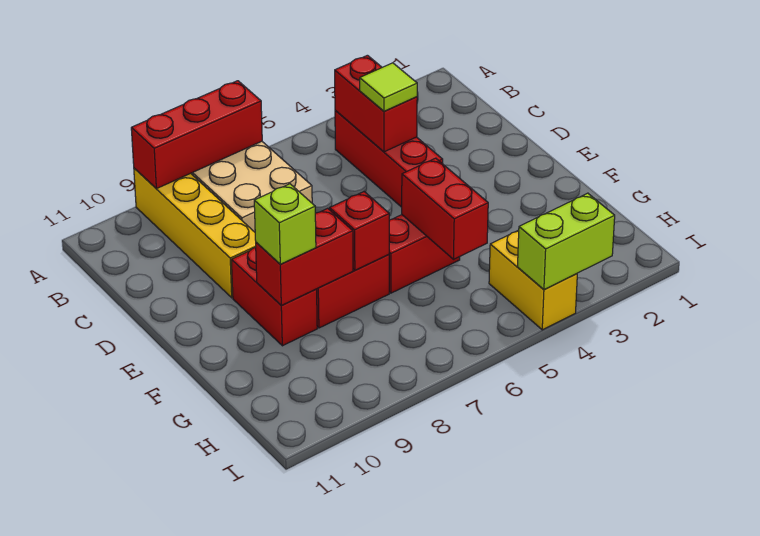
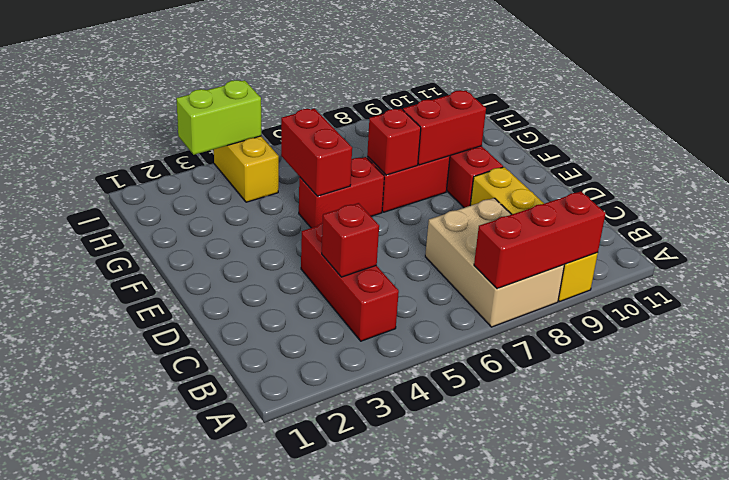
red 1x2 brick [335,55,417,152] -> red 1x1 brick [322,203,379,277]
lime 1x1 tile [360,63,417,111] -> none
lime 1x1 brick [254,184,316,264] -> none

